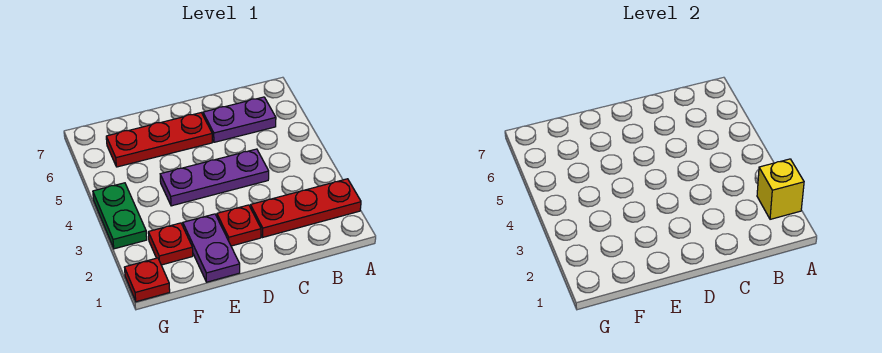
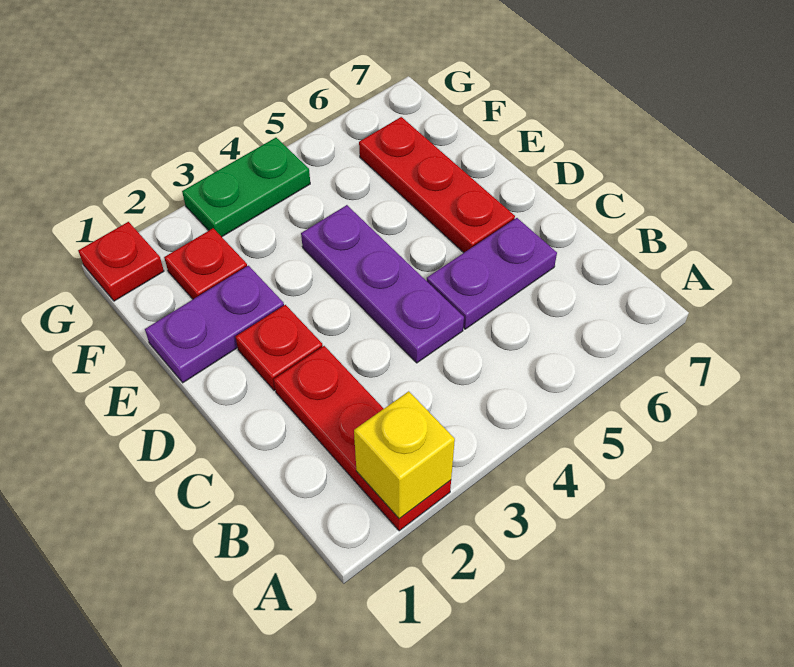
purple 1x2 plate [203,97,276,142] -> purple 1x2 plate turned to [427,218,557,329]

